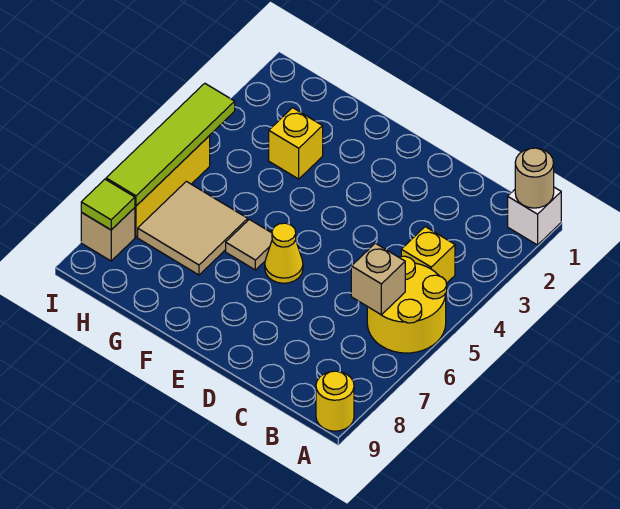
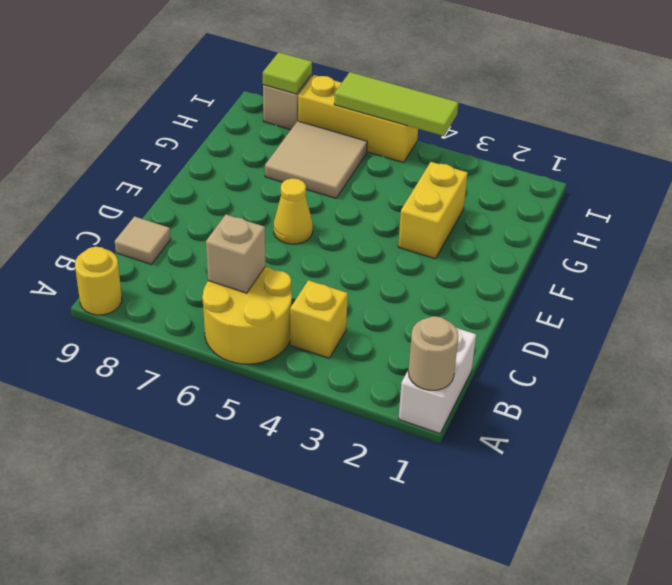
white 1x1 brick [508,187,561,245] -> white 1x2 brick [399,328,476,434]
tan 1x1 tile [226,219,272,270] -> tan 1x1 tile moved to [115,217,171,264]
yellow 1x1 brick [269,108,323,179] -> yellow 1x2 brick [398,162,468,259]
lime 1x4 tile [106,83,235,206] -> lime 1x3 tile [334,72,458,136]

